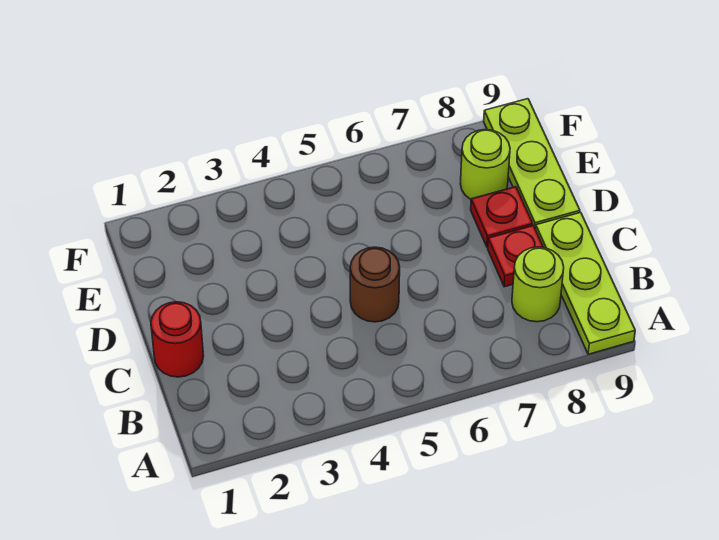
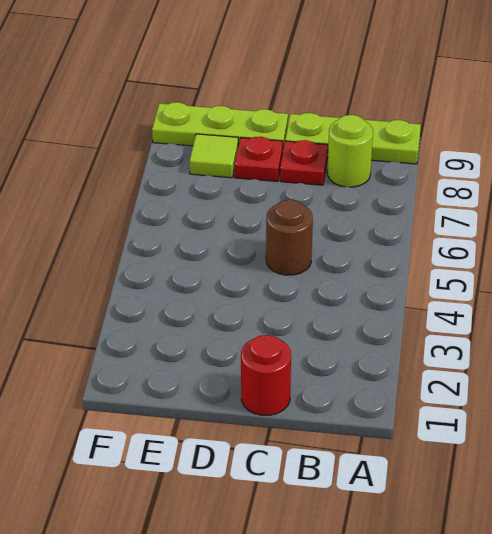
lime 1x1 round brick [460,130,510,199] -> lime 1x1 tile [190,134,238,178]

